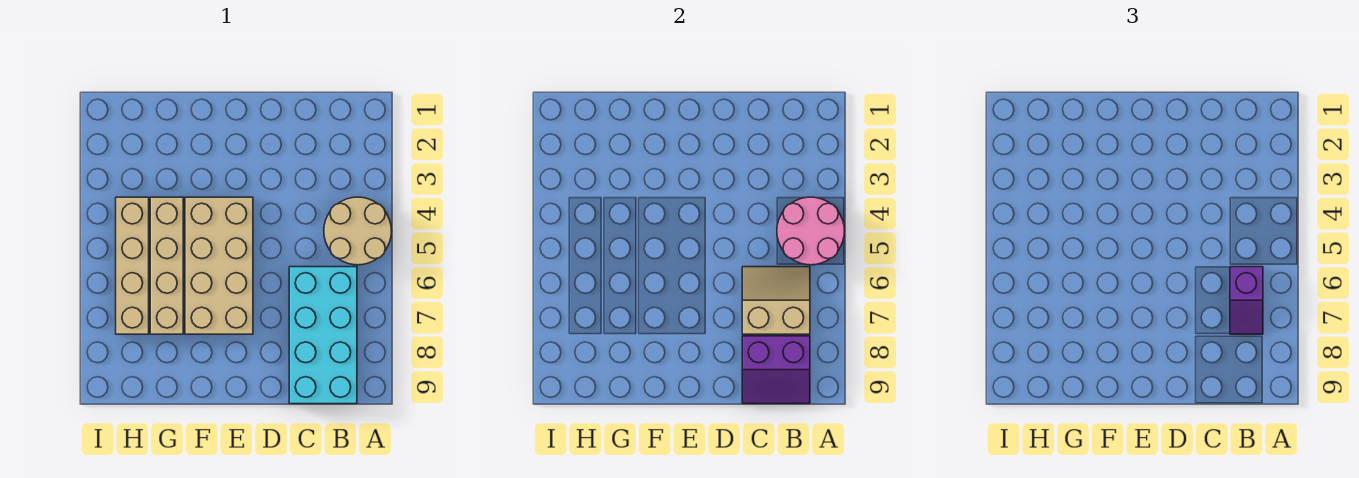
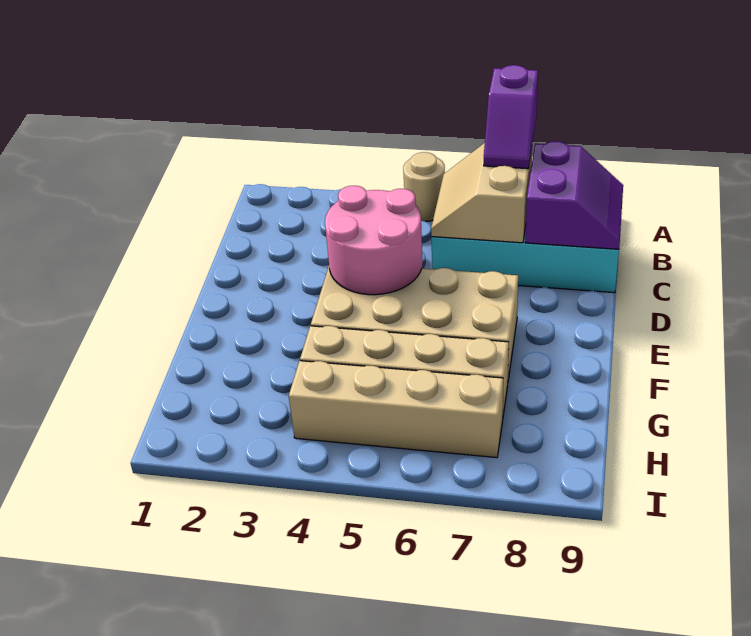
tan 2x2 round brick [324,197,392,265] -> tan 1x1 round brick [403,152,445,221]
pink 2x2 round brick [777,197,845,265] -> pink 2x2 round brick moved to [325,186,423,295]
purple 1x2 slope [1230,267,1263,334] -> purple 1x2 slope turned to [484,65,538,169]

